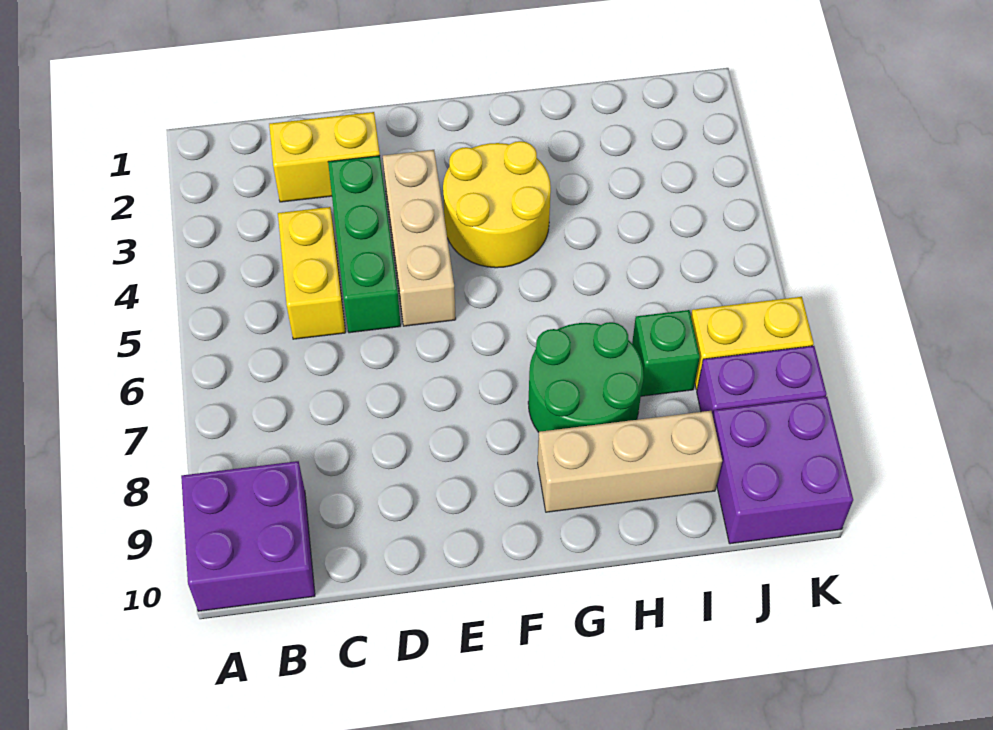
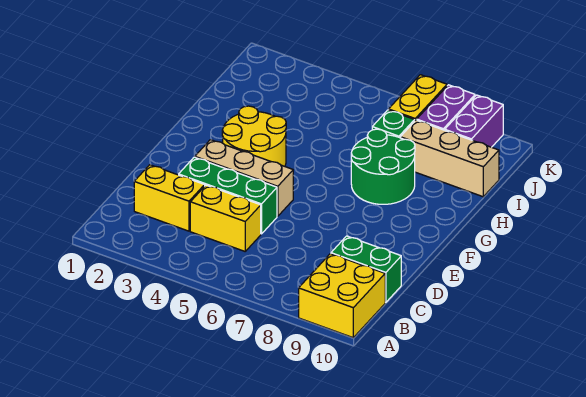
purple 2x2 brick [181,461,315,611] -> yellow 2x2 brick [299,254,385,338]
yellow 1x2 brick [269,112,380,202] -> yellow 1x2 brick turned to [134,165,205,231]
none -> green 1x2 brick [331,236,401,302]
tan 1x3 brick [538,411,722,512] -> tan 1x3 brick turned to [400,120,499,197]
purple 2x2 brick [713,397,853,544] -> purple 1x2 brick [445,95,503,147]

